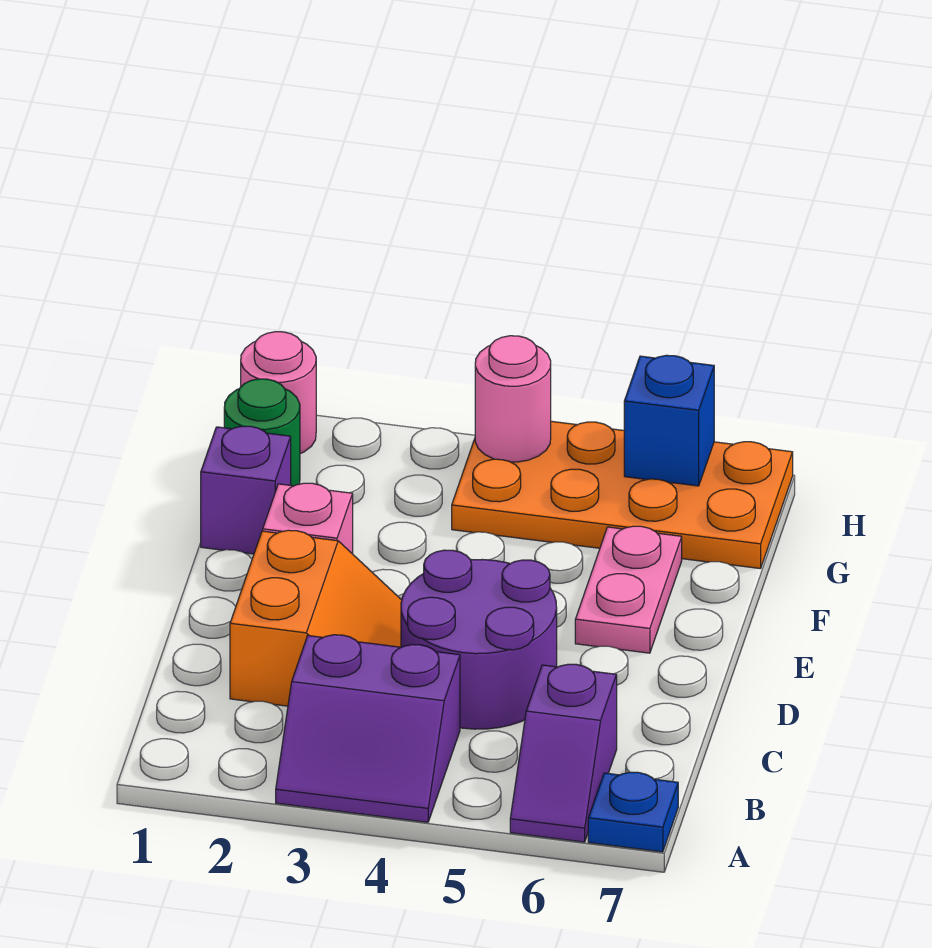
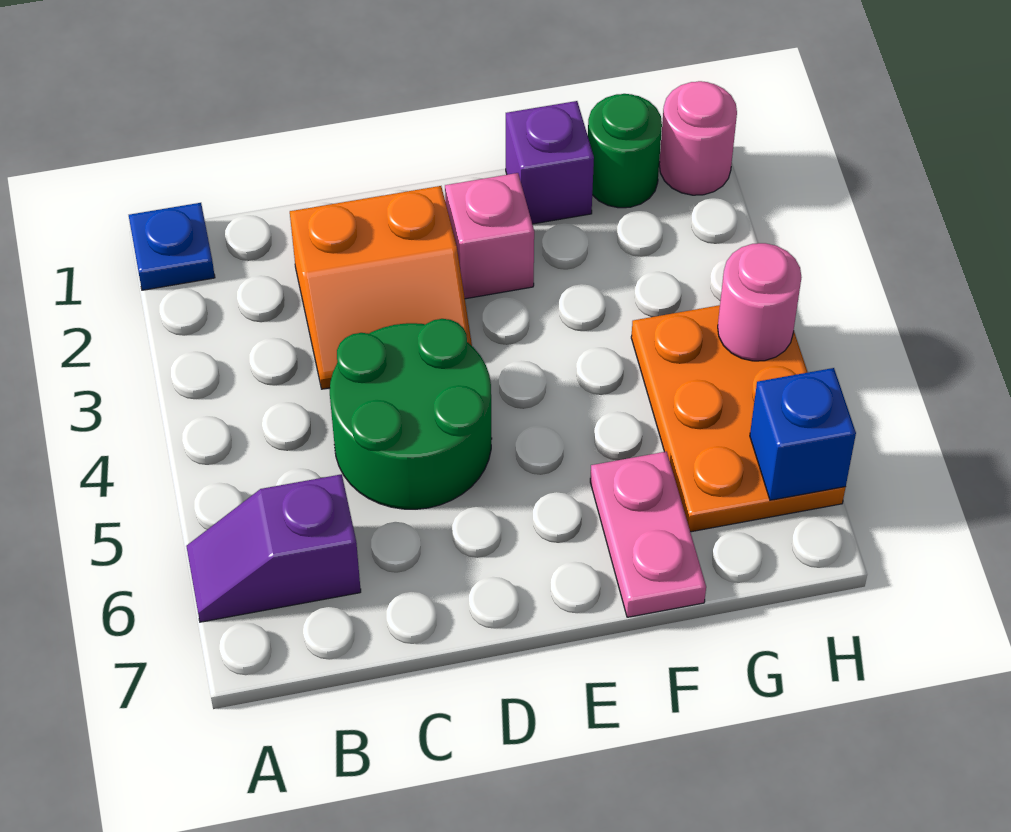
purple 2x2 slope [276,635,460,822] -> none
blue 1x1 plate [588,772,678,852] -> blue 1x1 plate moved to [129,203,215,290]
purple 2x2 round brick [401,550,557,729] -> green 2x2 round brick [330,319,492,509]
pink 1x2 plate [575,526,682,653] -> pink 1x2 plate turned to [590,452,706,617]
orange 2x4 plate [452,421,793,569] -> orange 2x3 plate [631,305,846,532]

